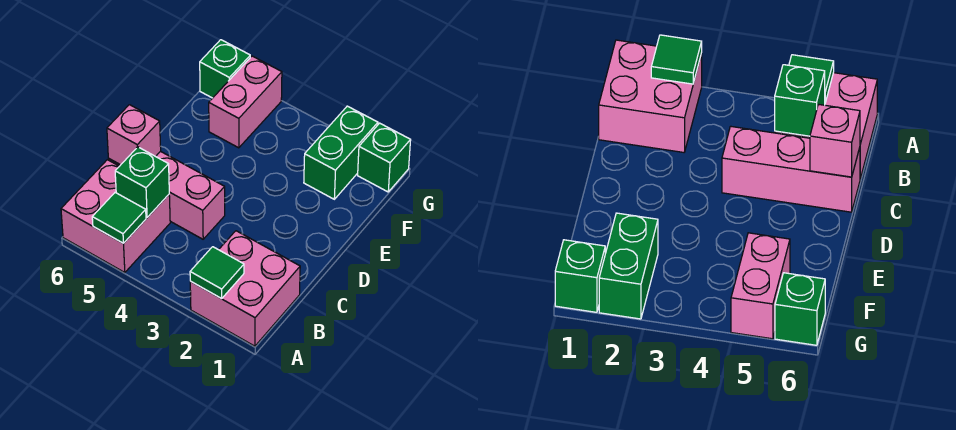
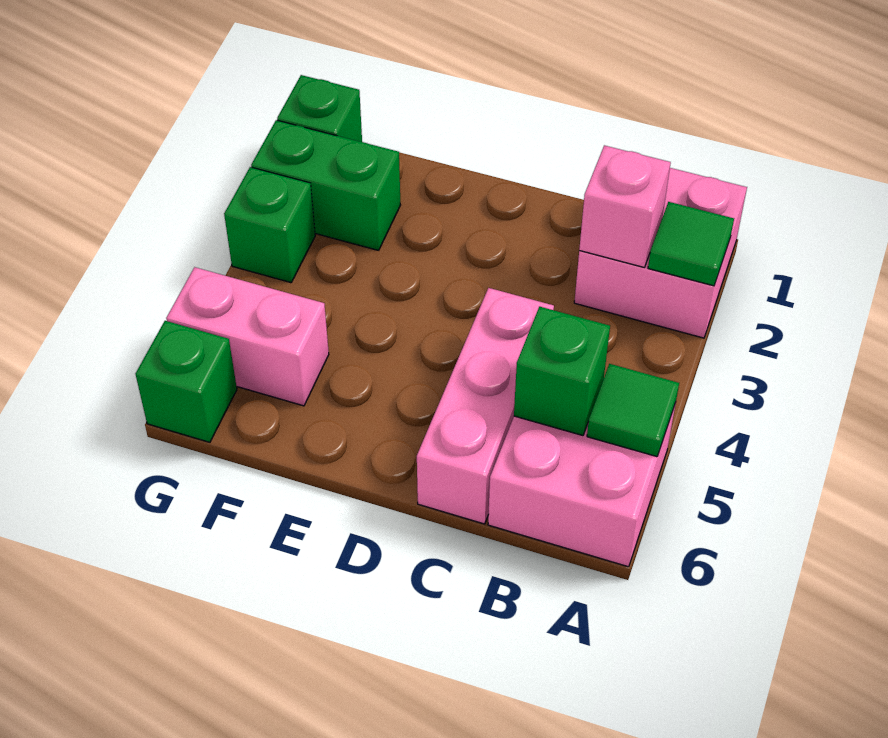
pink 1x1 brick [107,105,161,165] -> pink 1x1 brick moved to [579,145,671,267]
none -> green 1x1 brick [224,167,315,283]

